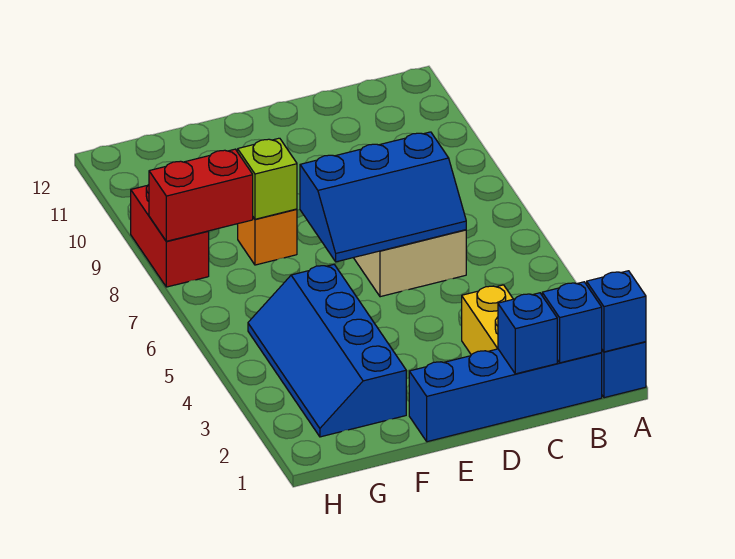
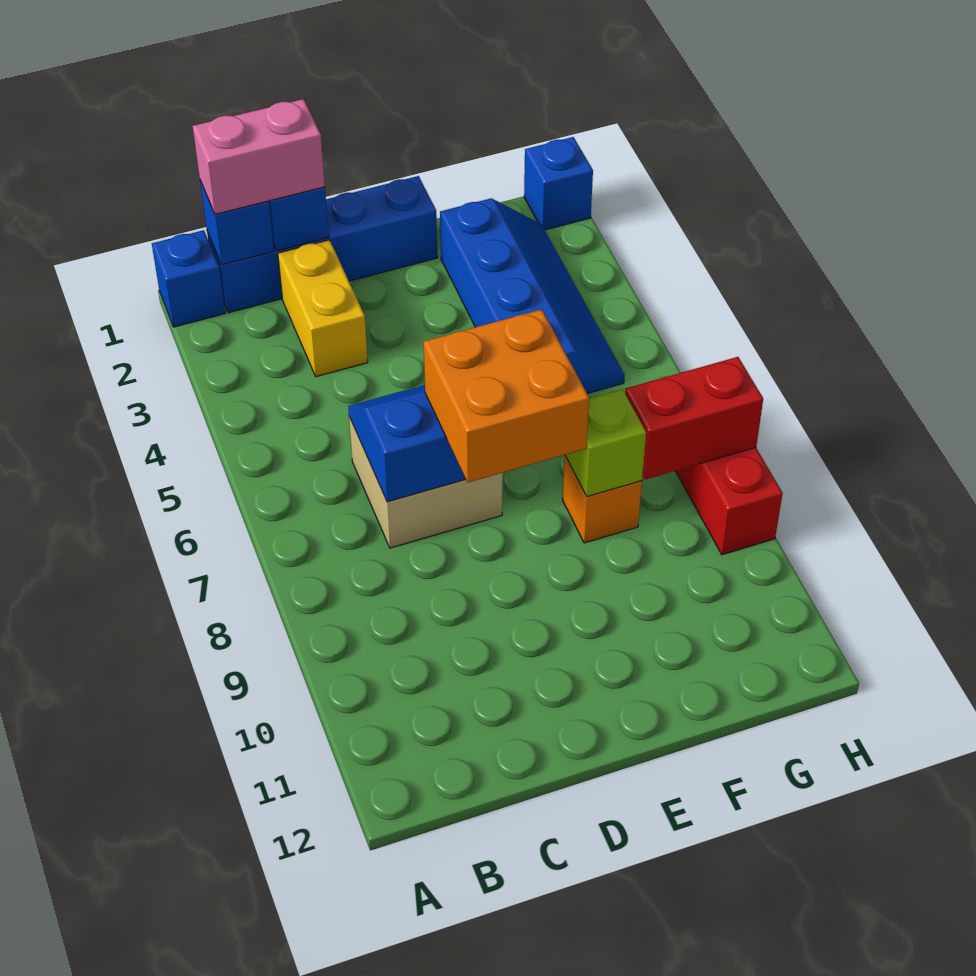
blue 1x1 brick [587,271,646,352] -> blue 1x1 brick moved to [524,137,593,230]
none -> pink 1x2 brick [193,99,325,214]
none -> orange 2x2 brick [424,309,589,482]

